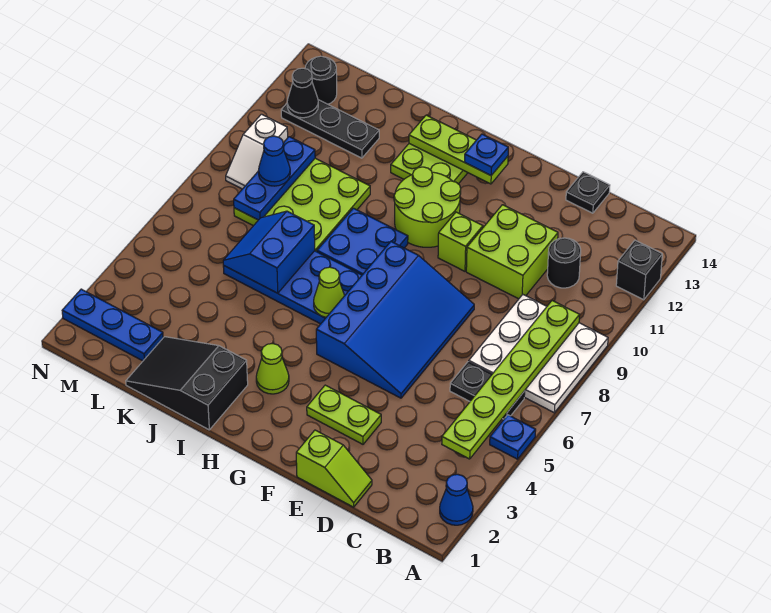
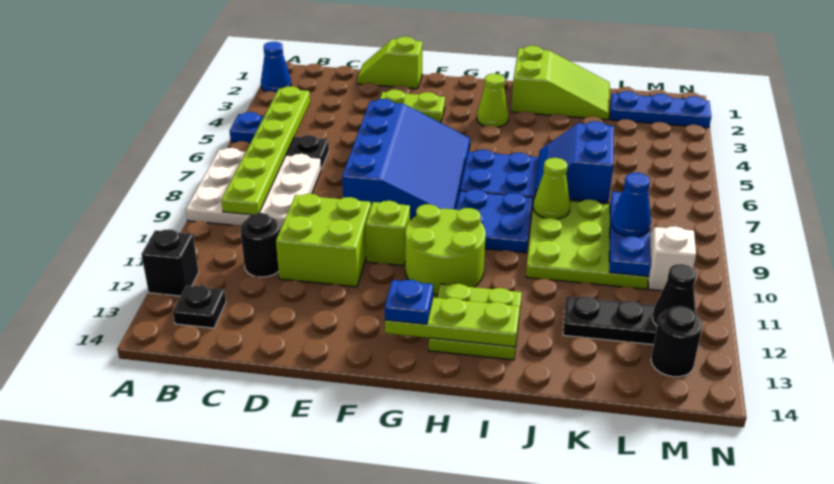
black 1x1 plate [566,172,610,213] -> black 1x1 plate moved to [173,285,226,328]
blue 3x4 slope [316,242,474,398] -> blue 3x4 slope turned to [342,99,470,219]
lime 1x1 cone [314,267,345,317] -> lime 1x1 cone moved to [533,158,570,219]
black 2x3 slope [126,337,248,430] -> lime 2x3 slope [511,46,610,120]
blue 2x2 slope [223,211,315,293] -> blue 2x2 slope turned to [535,121,614,202]

